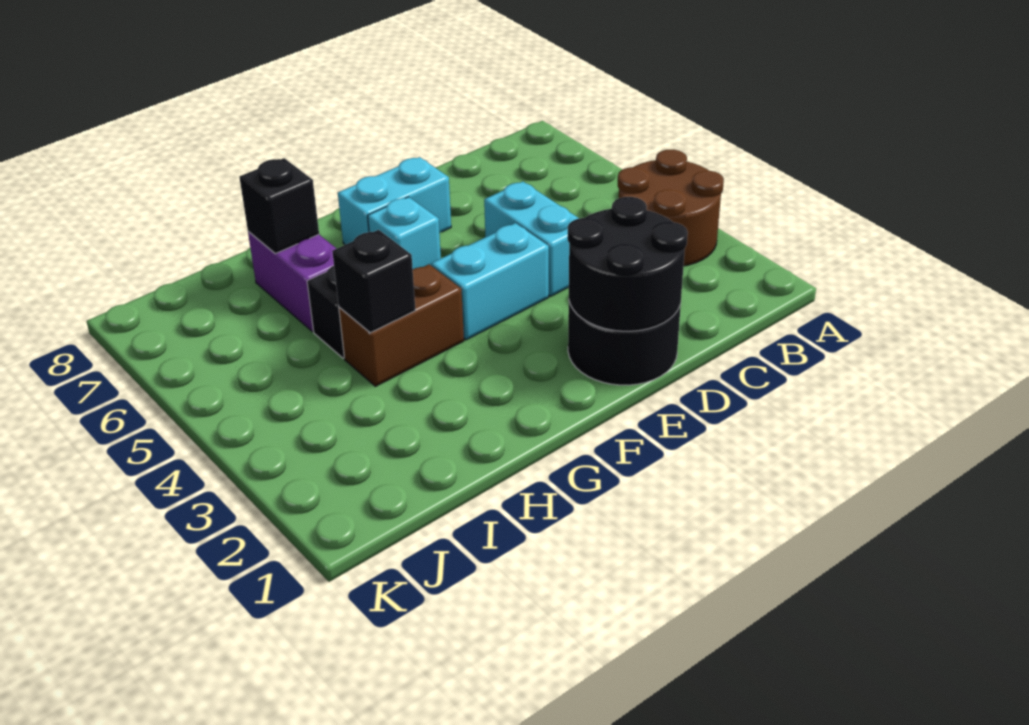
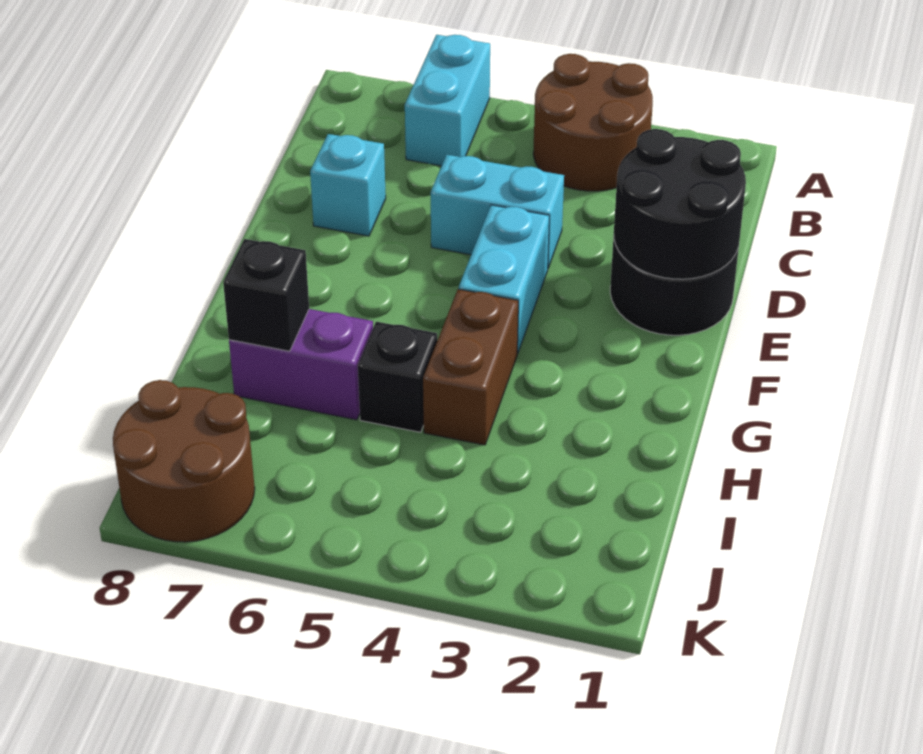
cyan 1x2 brick [338,157,451,245] -> cyan 1x2 brick moved to [405,35,490,166]
cyan 1x1 brick [368,197,441,269] -> cyan 1x1 brick moved to [310,134,386,236]
black 1x1 brick [332,230,415,333] -> none
none -> brown 2x2 round brick [113,380,255,542]

